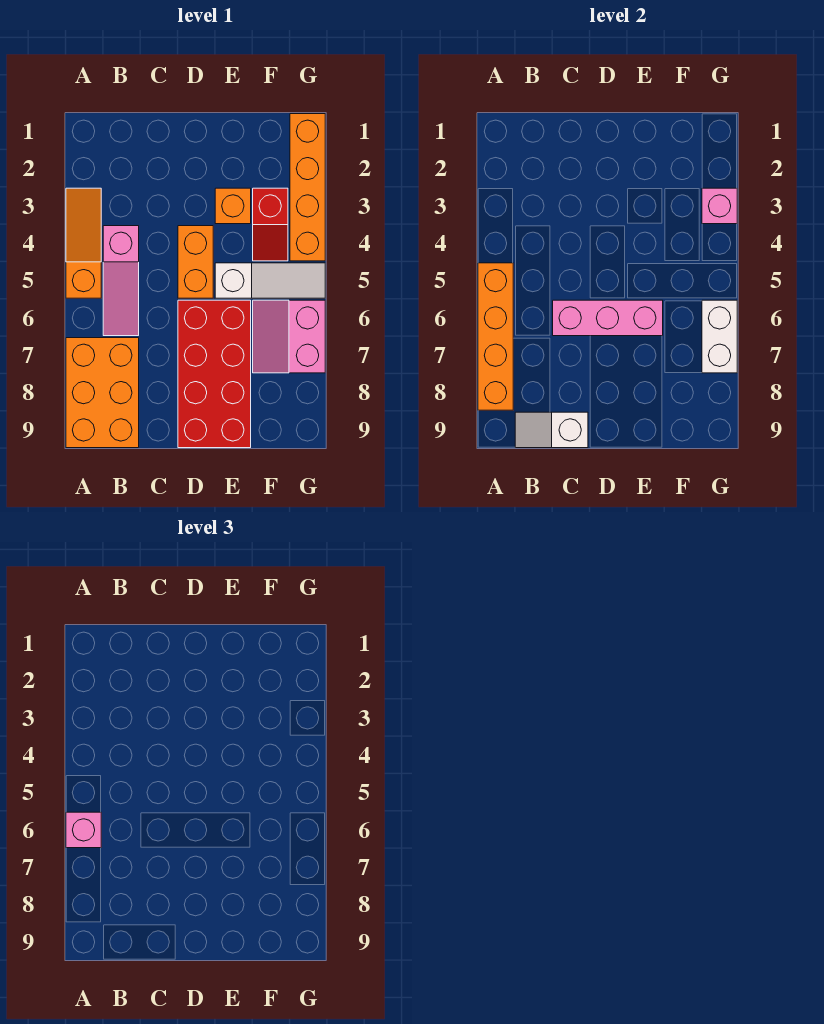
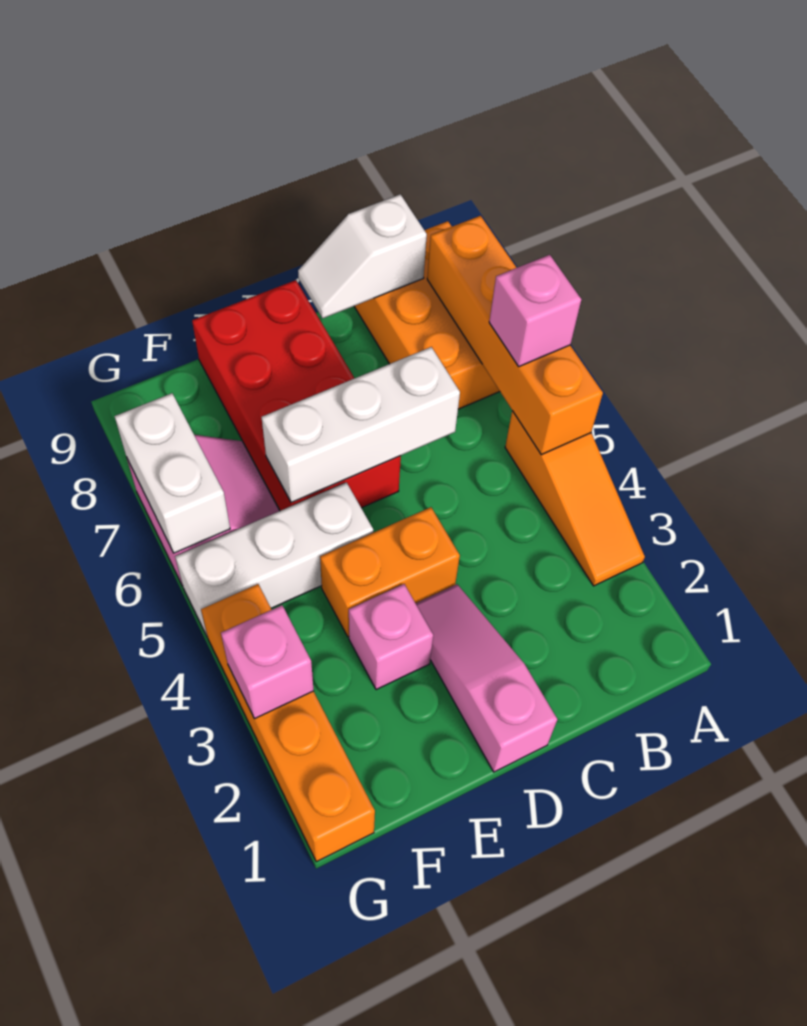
pink 1x3 slope [103,226,139,336] -> pink 1x3 slope moved to [416,584,557,772]
white 1x2 slope [515,412,588,448] -> white 1x2 slope turned to [298,194,427,318]
pink 1x3 brick [553,300,663,336] -> white 1x3 brick [262,347,460,503]
orange 1x2 brick [178,226,213,298] -> orange 1x2 brick turned to [320,507,460,637]
orange 1x1 brick [215,188,251,224] -> pink 1x1 brick [349,584,433,690]
white 1x3 slope [215,263,325,298] -> white 1x3 brick [175,482,373,637]
red 1x2 slope [253,188,288,261] -> none

